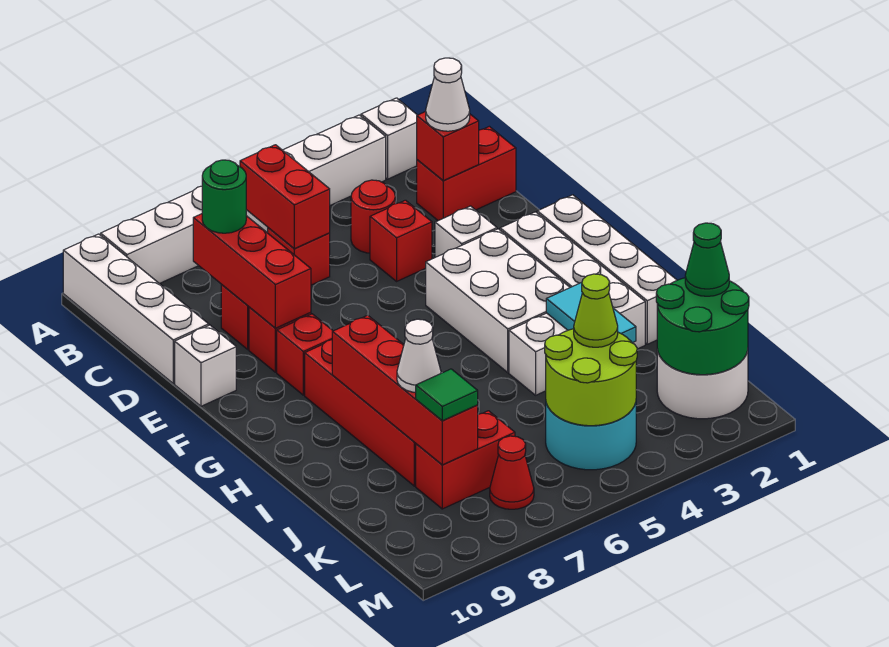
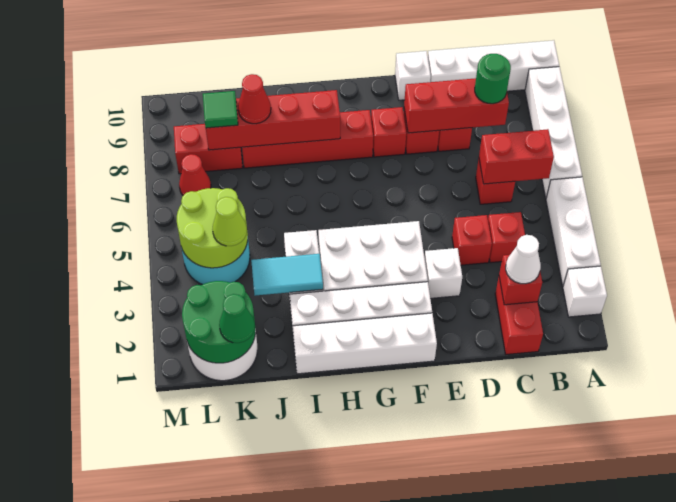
red 1x1 round brick [351,180,395,253] -> red 1x1 brick [488,212,525,263]
white 1x1 cone [397,319,441,392] -> red 1x1 cone [238,74,271,124]
red 1x2 brick [416,411,515,509] -> red 1x2 brick turned to [174,124,243,174]

